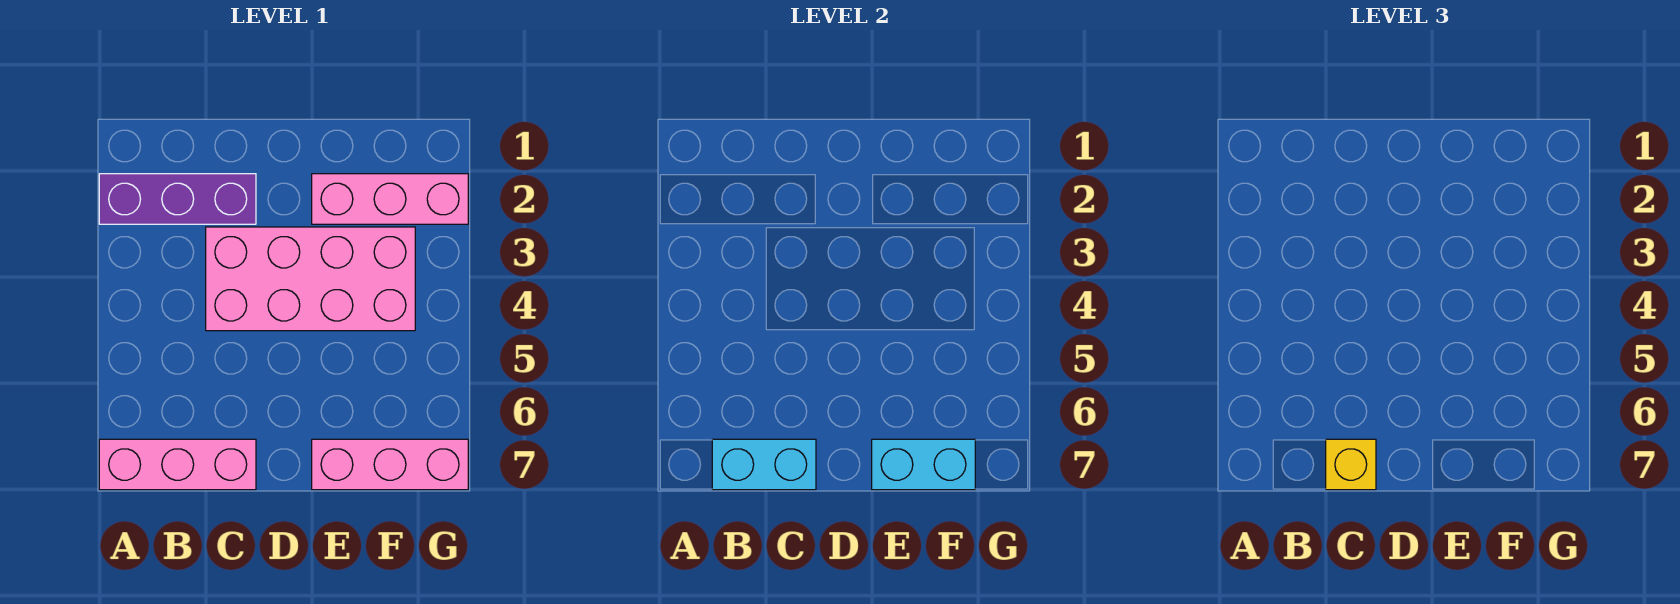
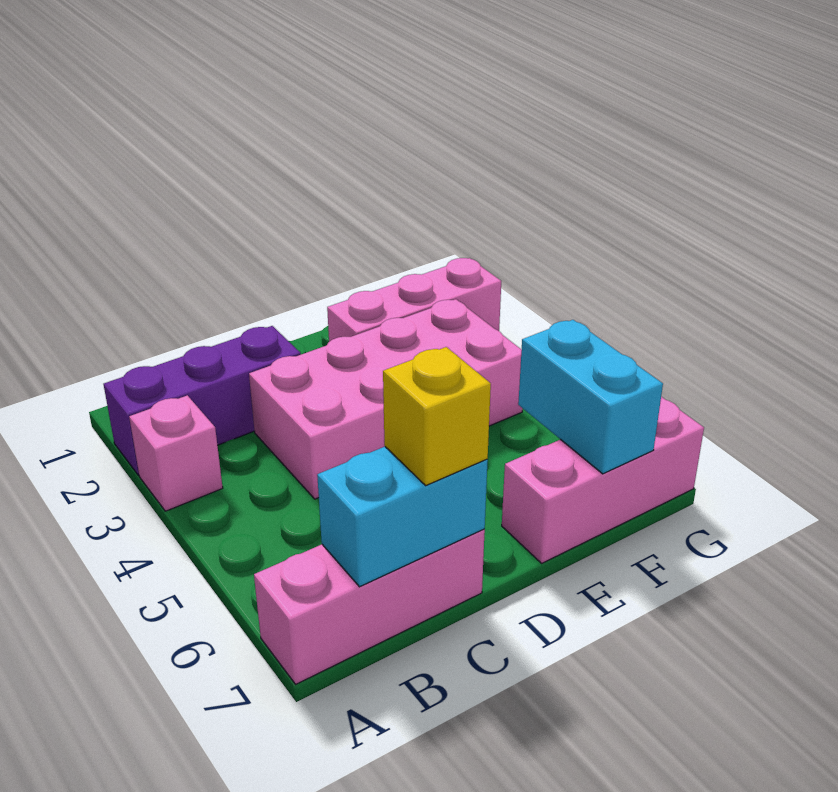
none -> pink 1x1 brick [129,395,223,511]
cyan 1x2 brick [872,439,975,490] -> cyan 1x2 brick turned to [518,320,663,474]

